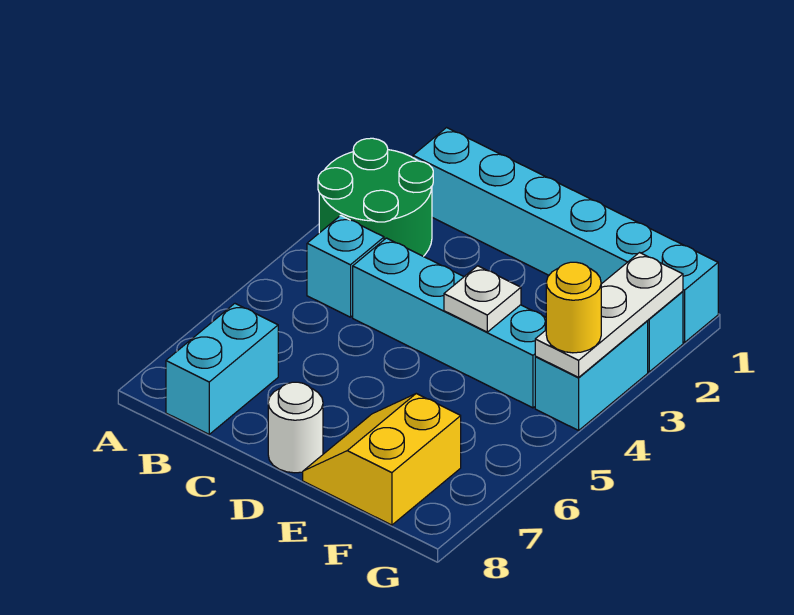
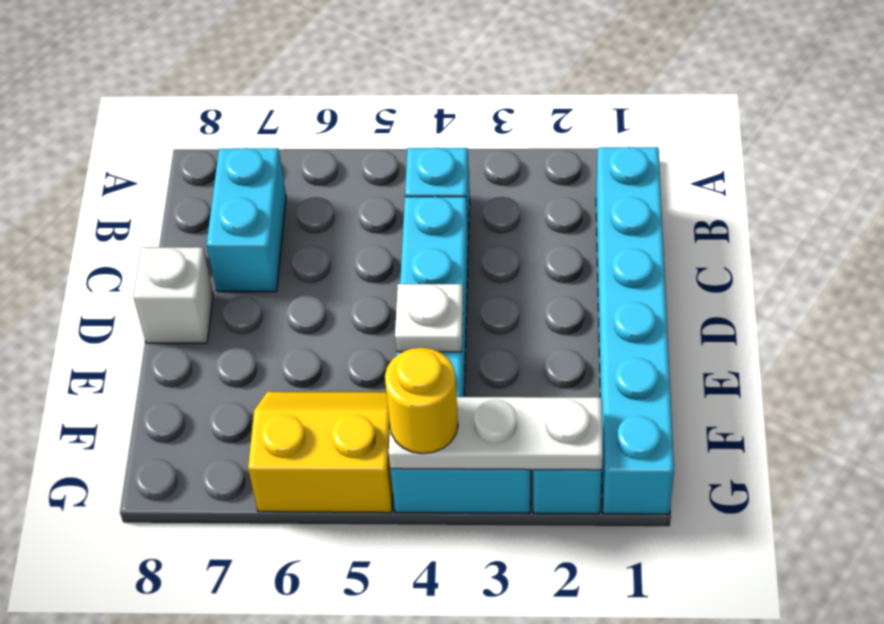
green 2x2 round brick [318,138,433,256] -> none
cyan 1x2 brick [166,304,278,434] -> cyan 1x2 brick turned to [207,148,286,292]
white 1x1 round brick [268,382,323,473] -> white 1x1 brick [134,247,213,343]
yellow 2x2 slope [303,394,461,525] -> yellow 2x2 slope moved to [248,392,393,513]

